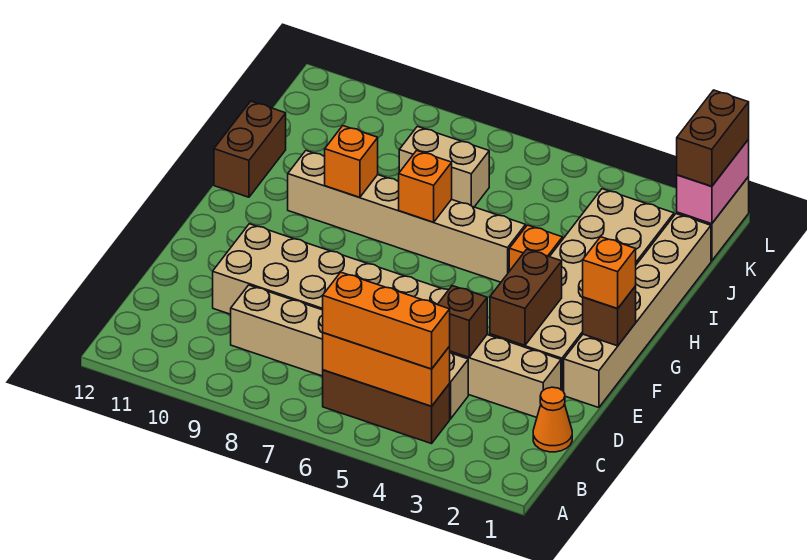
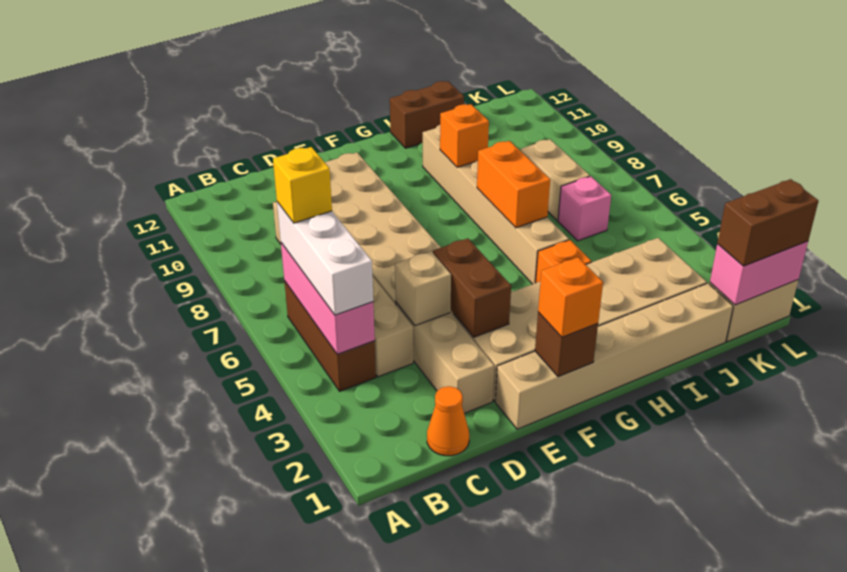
orange 1x3 brick [323,333,450,406] -> pink 1x3 brick [281,243,375,354]
orange 1x3 brick [323,272,450,369] -> white 1x3 brick [277,202,373,315]
none -> yellow 1x1 brick [273,147,332,223]
brown 1x1 brick [437,286,487,357] -> tan 1x1 brick [395,251,451,326]
brown 1x2 brick [490,249,562,345] -> brown 1x2 brick turned to [433,238,511,337]
orange 1x1 brick [399,150,452,222] -> orange 1x2 brick [477,141,550,228]
none -> pink 1x1 brick [558,176,611,241]

